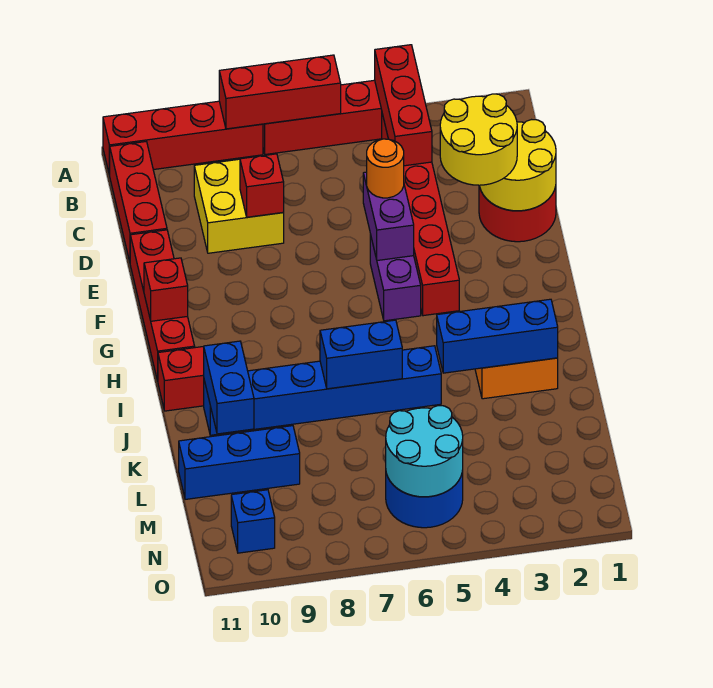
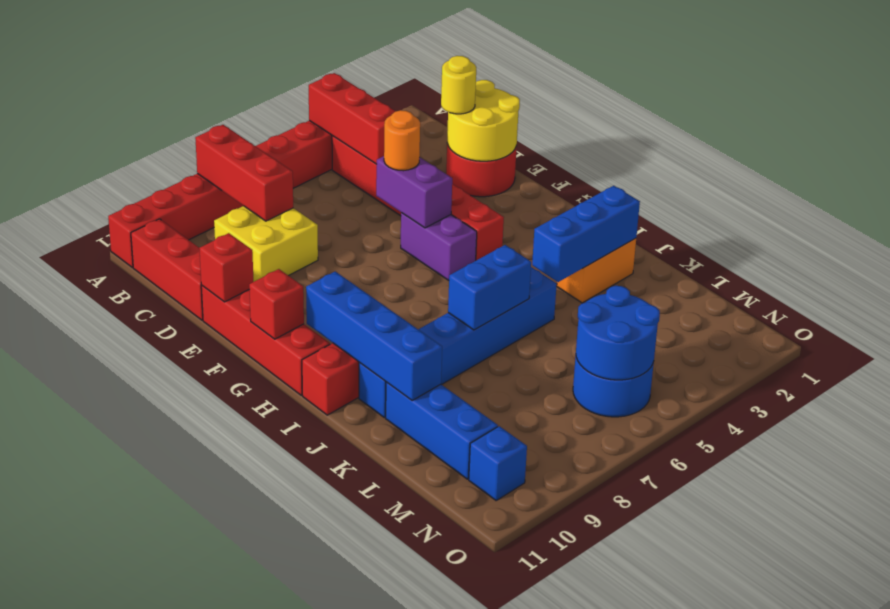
red 1x3 brick [219,55,341,129] -> red 1x3 brick turned to [195,125,293,221]
yellow 2x2 round brick [440,94,517,185] -> yellow 1x1 round brick [441,56,476,114]
red 1x1 brick [240,154,284,217] -> red 1x1 brick moved to [199,233,253,302]
blue 1x2 brick [204,341,254,434] -> blue 1x4 brick [306,271,442,400]
blue 1x3 brick [179,426,300,499] -> blue 1x3 brick turned to [386,382,498,479]
cyan 2x2 round brick [386,406,463,497] -> blue 2x2 round brick [576,286,660,380]

